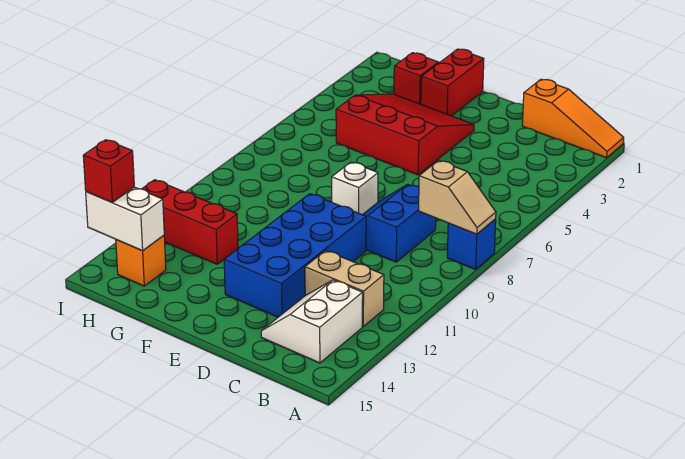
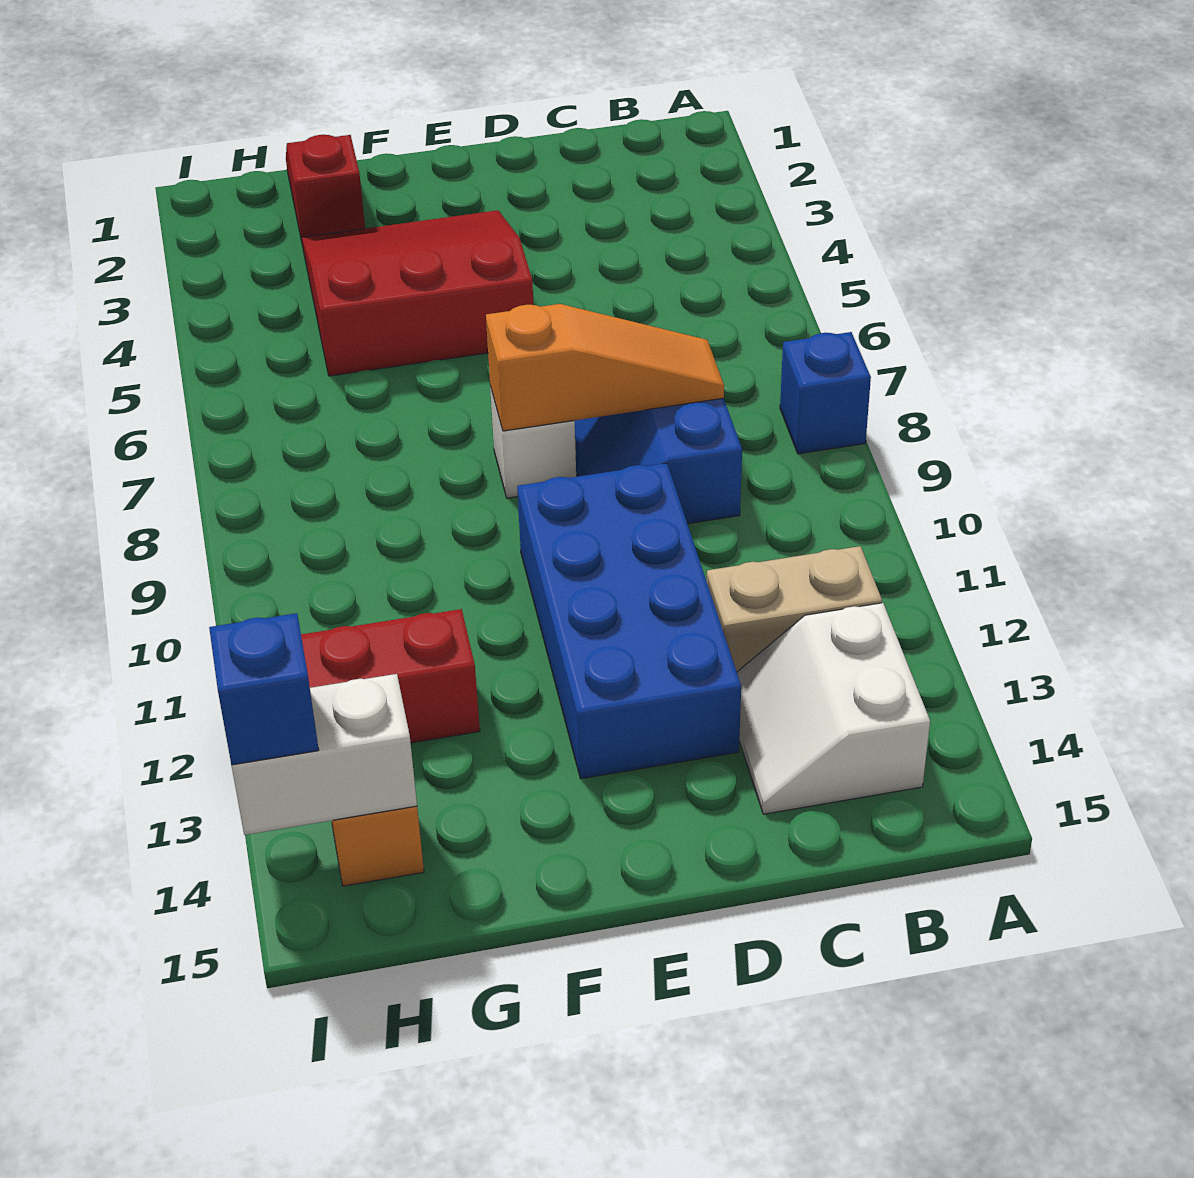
orange 1x3 slope [522,79,624,158] -> orange 1x3 slope moved to [486,304,724,431]
tan 1x2 slope [419,161,496,234] -> none
red 1x2 brick [421,49,484,116] -> none
red 1x1 brick [83,140,134,202] -> blue 1x1 brick [209,613,319,765]

